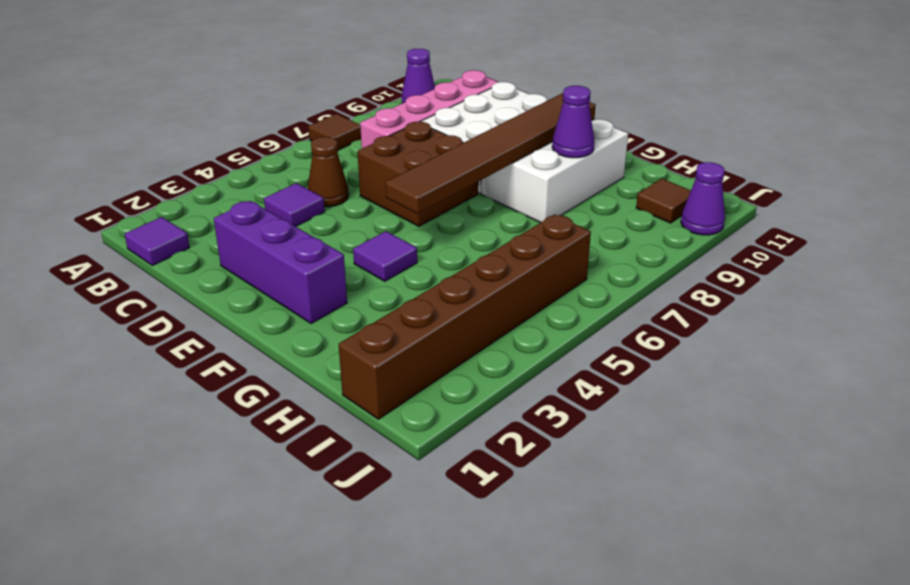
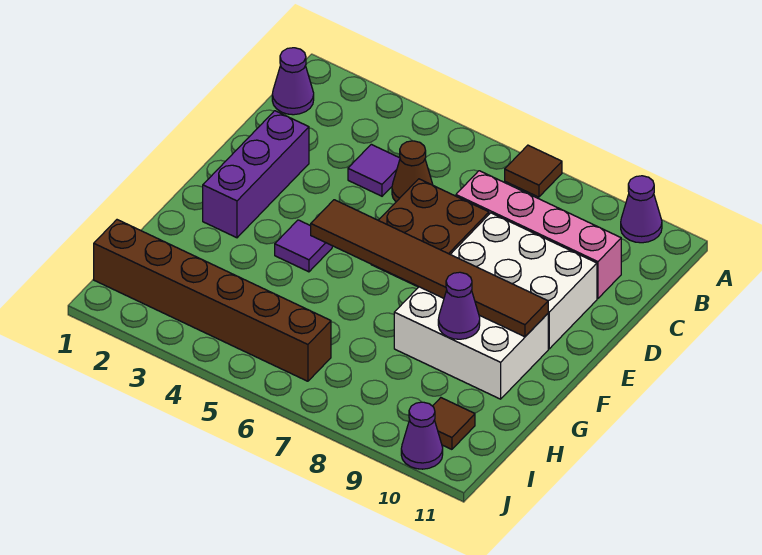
purple 1x1 tile [124,217,190,266] -> purple 1x1 cone [272,48,314,115]

